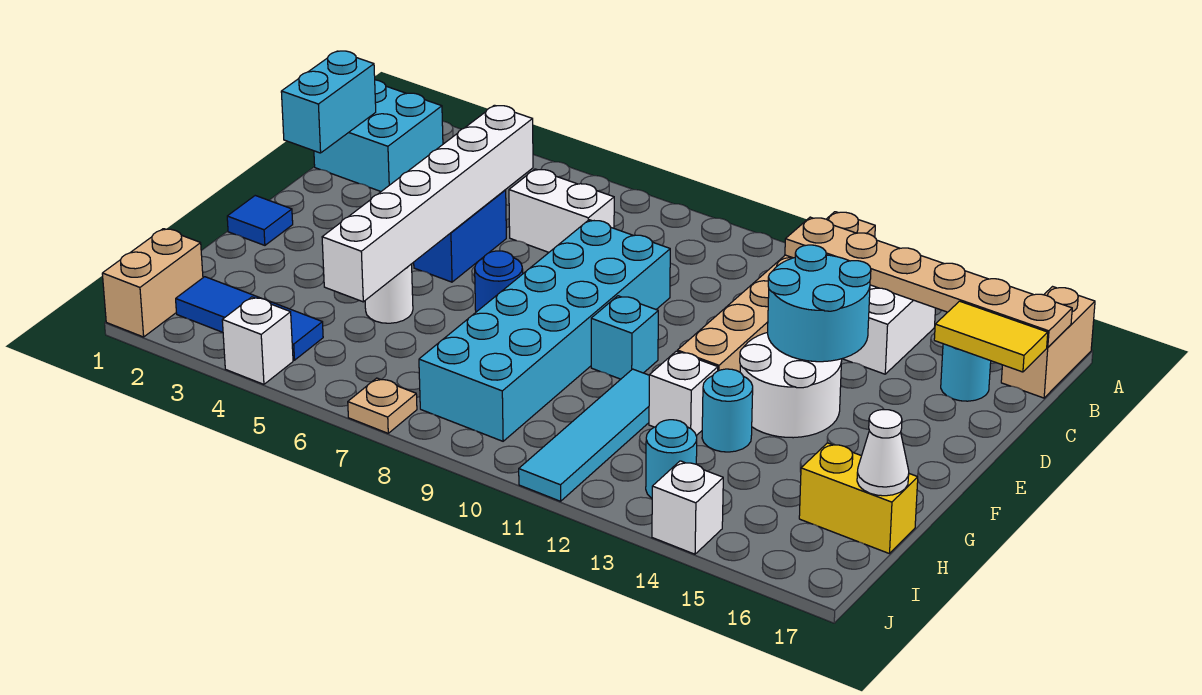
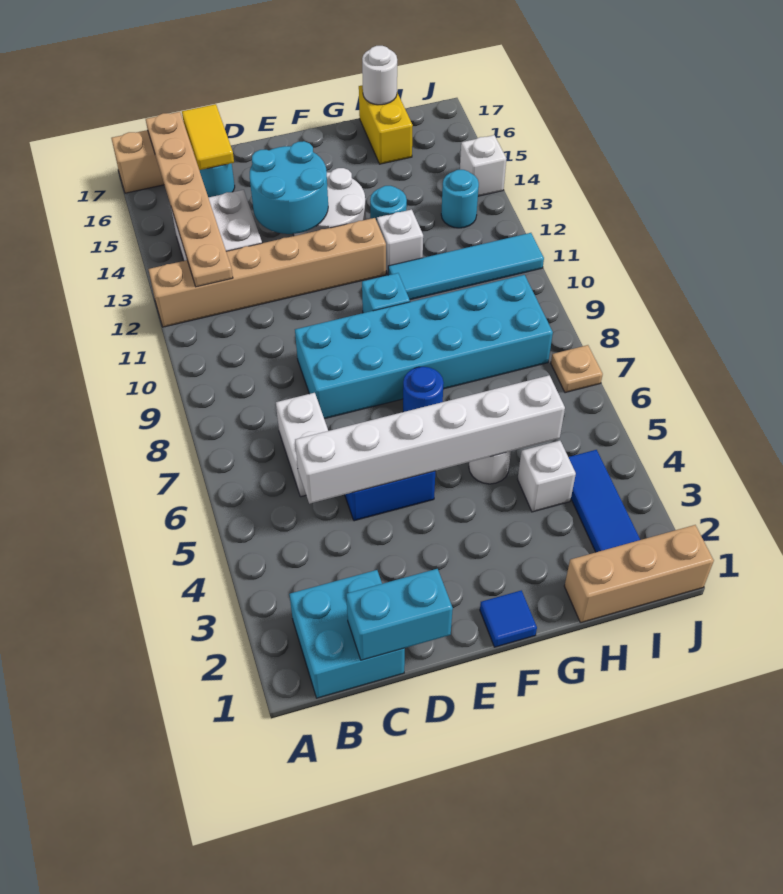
white 1x1 cone [857,410,909,496] -> white 1x1 round brick [362,46,397,105]
tan 1x2 brick [102,229,203,337] -> tan 1x3 brick [564,525,714,623]
white 1x1 brick [222,297,293,384] -> white 1x1 brick moved to [518,441,576,512]

